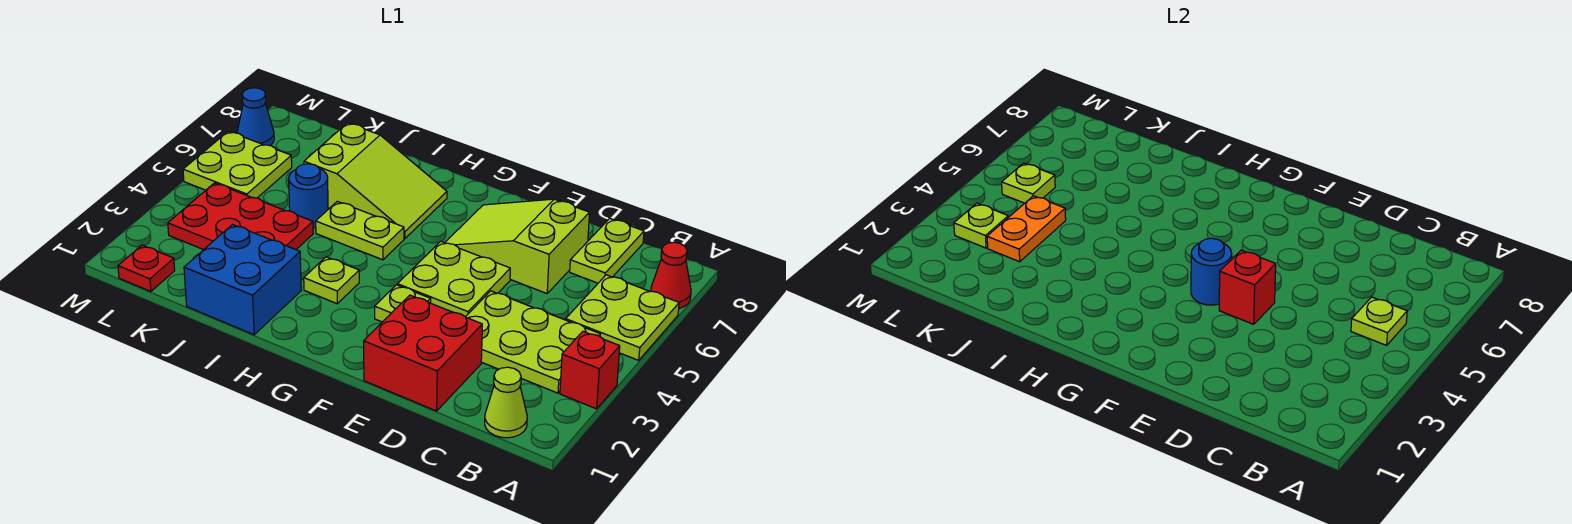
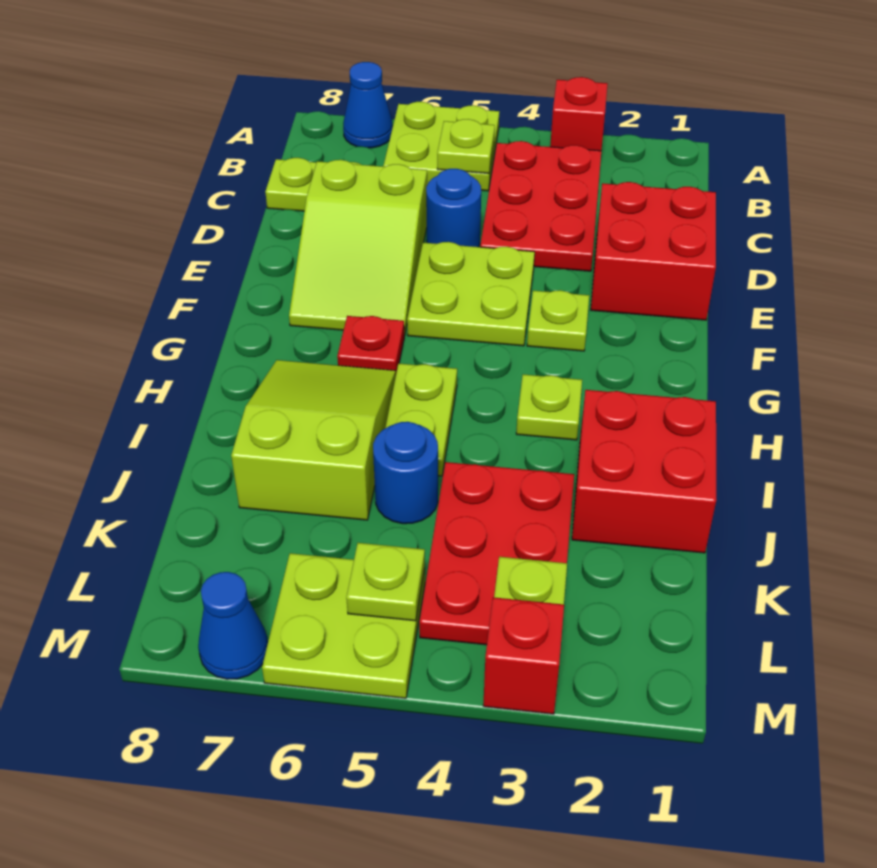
red 1x1 cone [651,242,691,308] -> blue 1x1 cone [343,62,393,148]
lime 1x1 cone [485,367,527,438] -> none
lime 2x3 plate [466,291,600,393] -> red 2x3 plate [480,141,601,271]
red 1x1 brick [1219,250,1276,324] -> red 1x1 brick moved to [483,597,564,714]
blue 1x1 round brick [1191,238,1232,305] -> blue 1x1 round brick moved to [426,169,481,247]
blue 2x2 brick [184,225,301,335] -> red 2x2 brick [572,390,716,553]
orange 1x2 plate [987,196,1066,262] -> none
red 1x1 plate [118,245,175,292] -> red 1x1 plate moved to [337,316,405,372]

